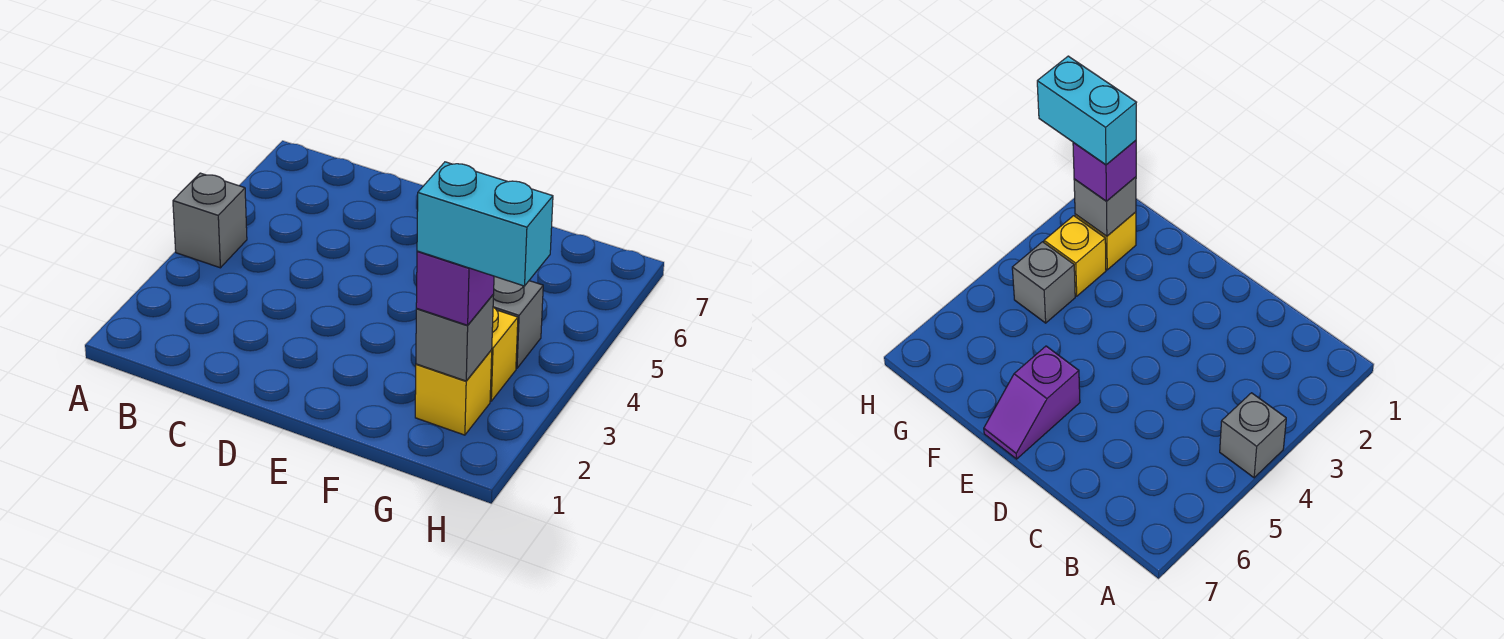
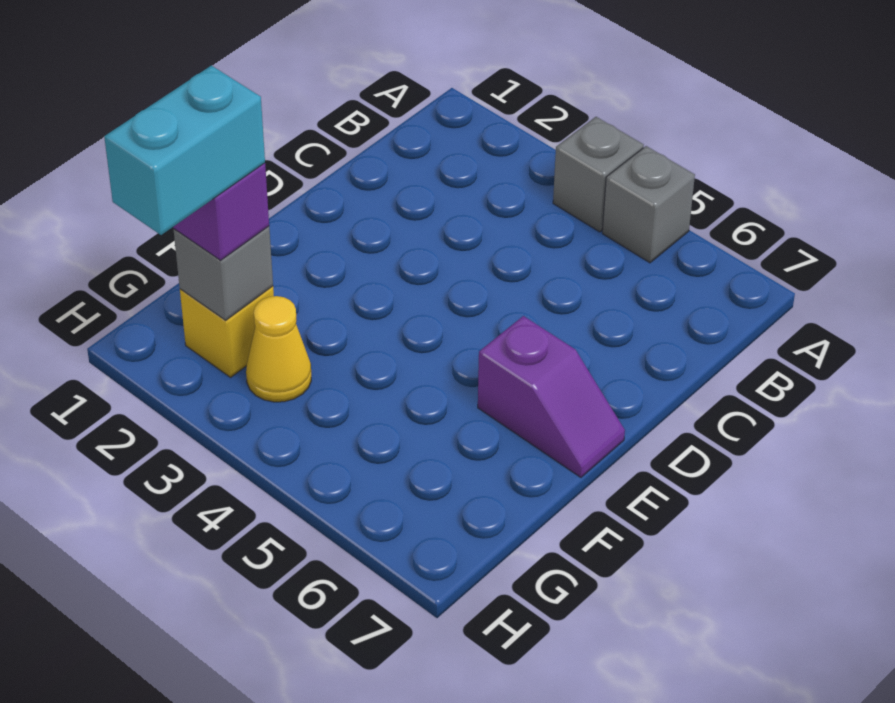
yellow 1x1 brick [490,307,518,401] -> yellow 1x1 cone [246,296,311,402]
grey 1x1 brick [493,276,543,368] -> grey 1x1 brick moved to [602,146,695,263]

